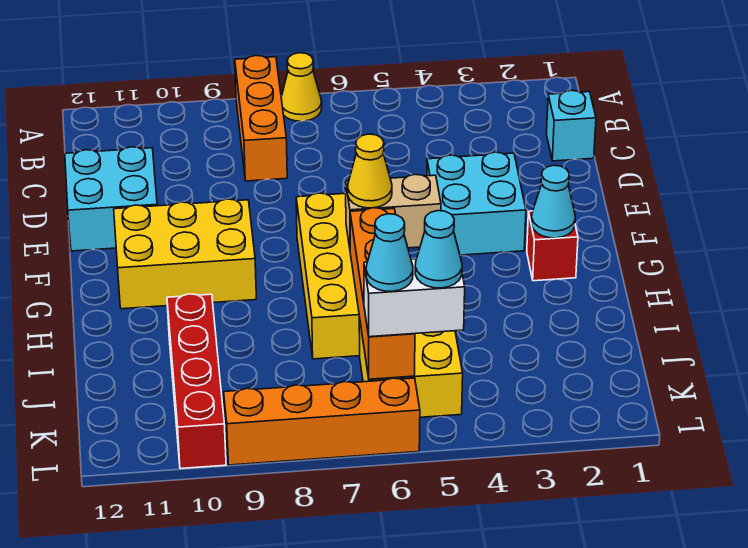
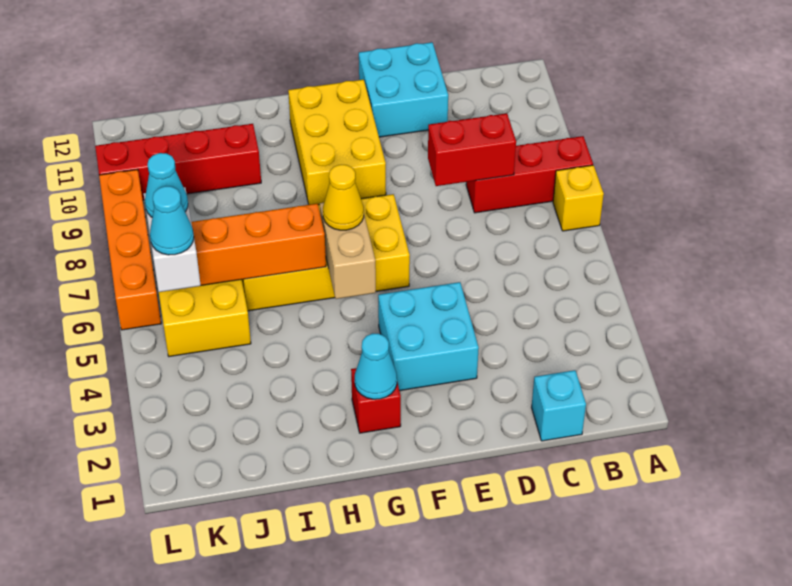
yellow 1x1 cone [281,53,322,121] -> yellow 1x1 brick [553,165,604,231]
orange 1x3 brick [235,56,287,181] -> red 1x3 brick [466,136,593,213]
none -> red 1x2 brick [428,113,516,186]

